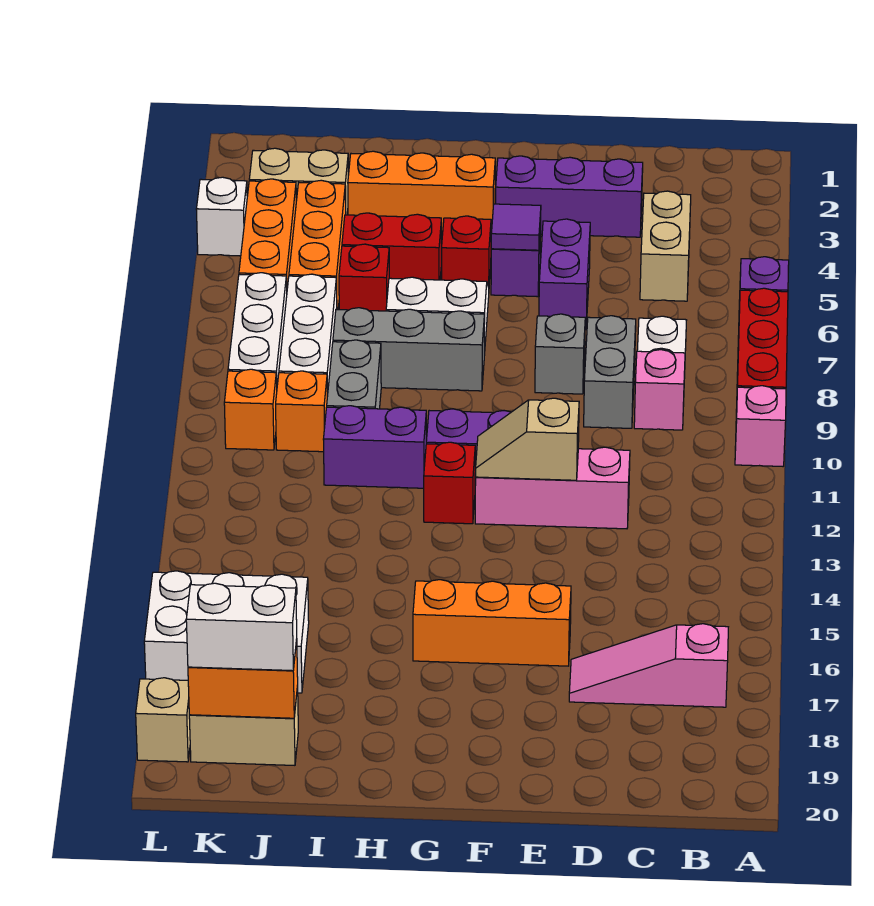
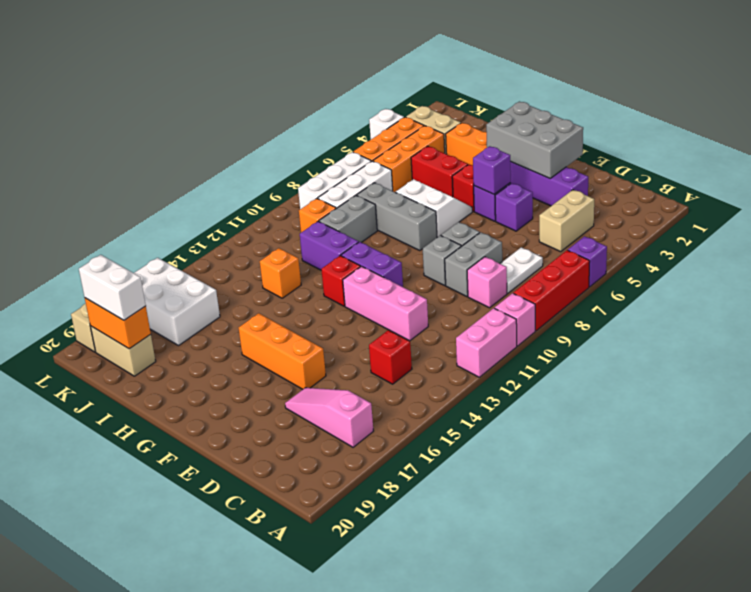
none -> pink 1x2 brick [456,308,517,377]
none -> grey 2x3 brick [486,102,583,178]
purple 1x2 brick [539,219,590,330] -> purple 1x1 brick [495,183,533,231]
none -> grey 1x1 brick [423,235,461,285]
tan 1x2 slope [476,398,579,480] -> none
purple 1x1 tile [491,204,541,250] -> purple 1x1 brick [473,146,511,194]
red 1x1 brick [339,244,389,311] -> red 1x1 brick moved to [369,330,412,384]
orange 1x1 brick [224,369,277,450] -> orange 1x1 brick moved to [260,248,301,298]

